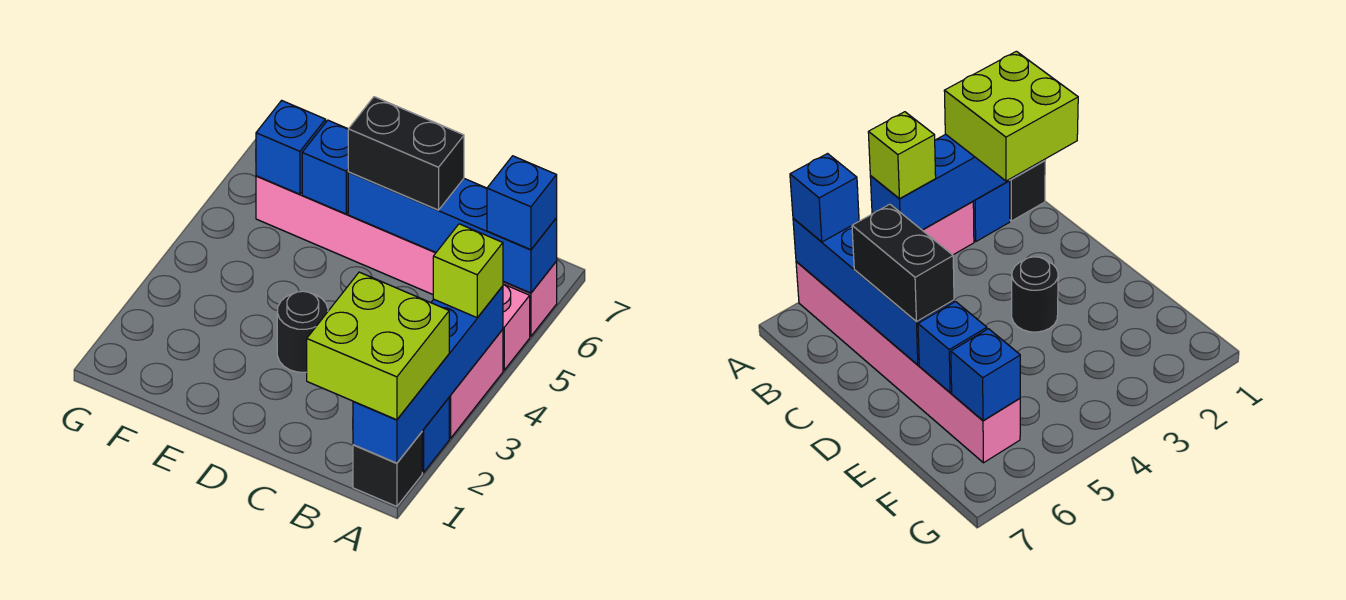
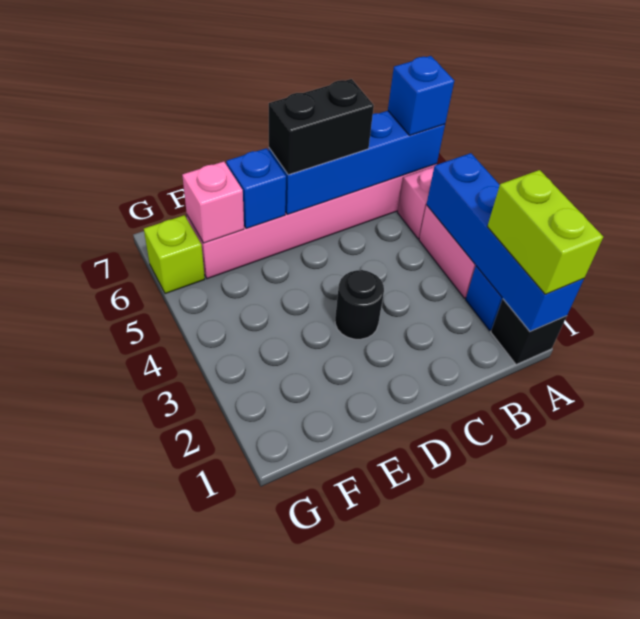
lime 2x2 brick [307,272,449,420] -> lime 1x2 brick [487,170,603,294]
lime 1x1 brick [433,224,503,318] -> lime 1x1 brick moved to [144,215,205,294]
blue 1x1 brick [256,100,326,194] -> pink 1x1 brick [182,162,244,243]

